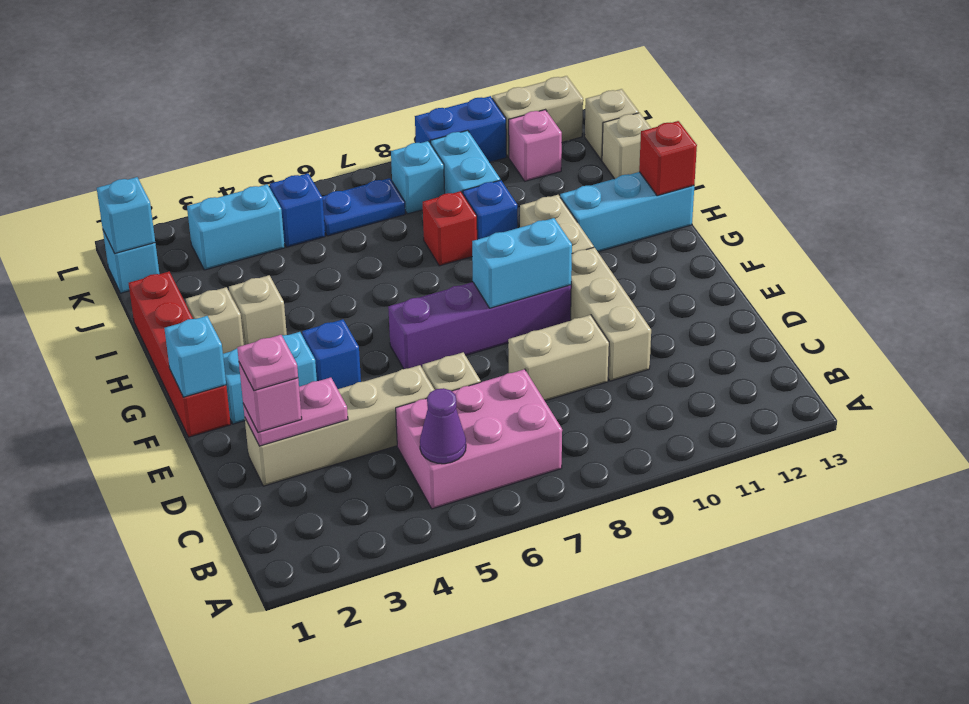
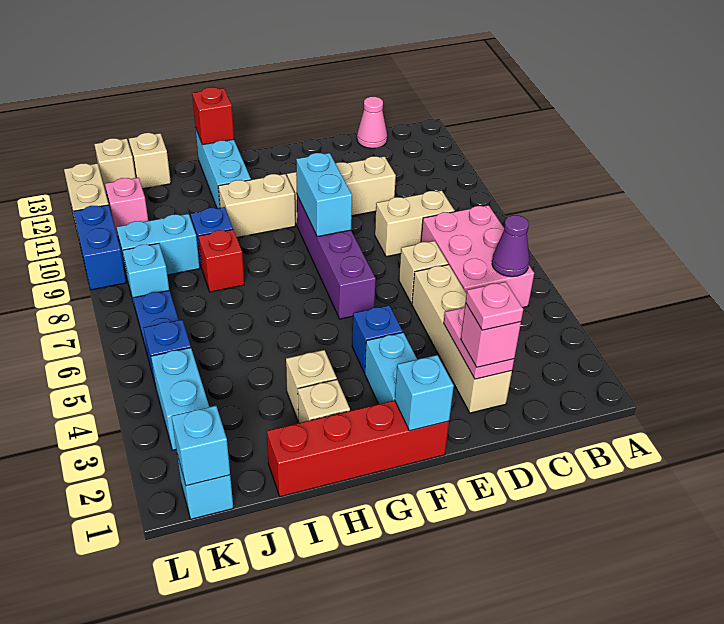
none -> pink 1x1 cone [357,97,387,148]
tan 1x2 brick [508,315,609,401] -> tan 1x2 brick turned to [375,190,455,257]

